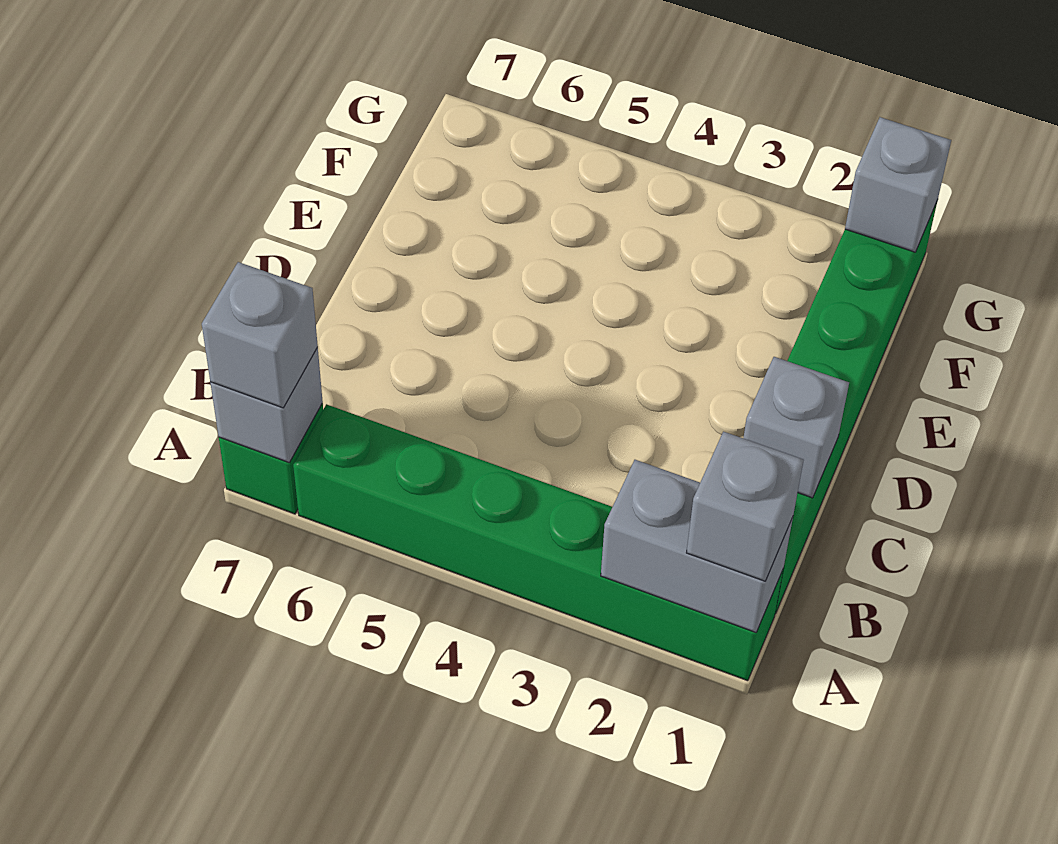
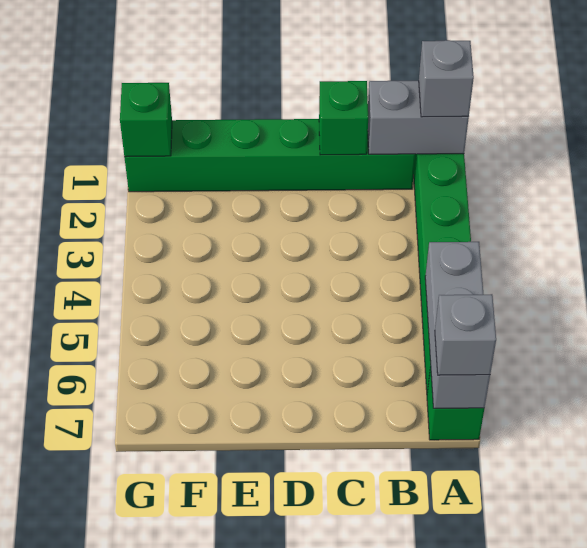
grey 1x2 brick [601,460,793,632] -> grey 1x2 brick turned to [368,81,469,154]
grey 1x1 brick [210,347,323,462] -> grey 1x3 brick [425,242,490,408]
grey 1x1 brick [744,357,849,498] -> green 1x1 brick [319,81,368,155]
grey 1x1 brick [845,117,951,252] -> green 1x1 brick [120,83,172,157]

